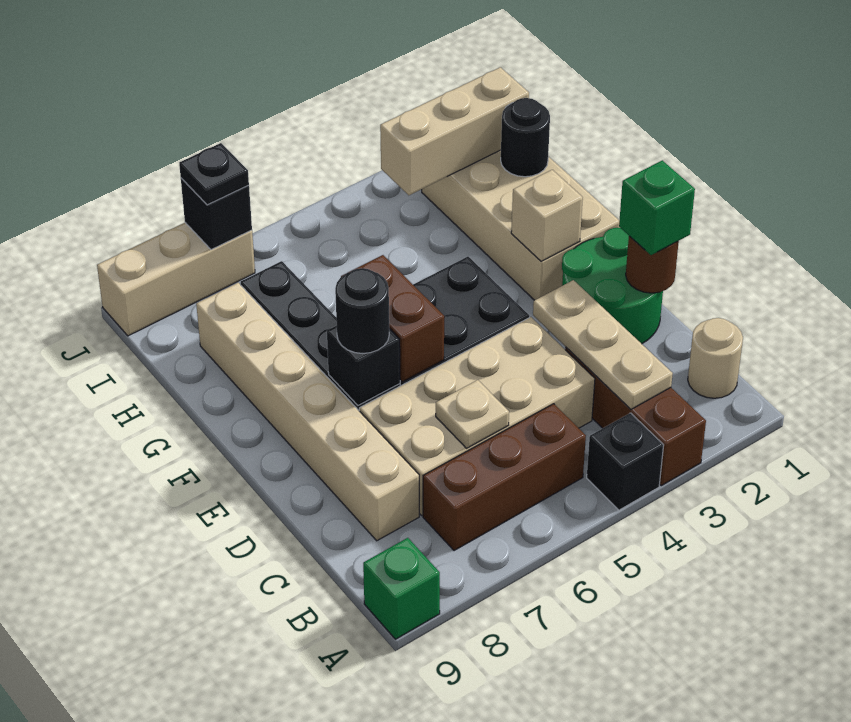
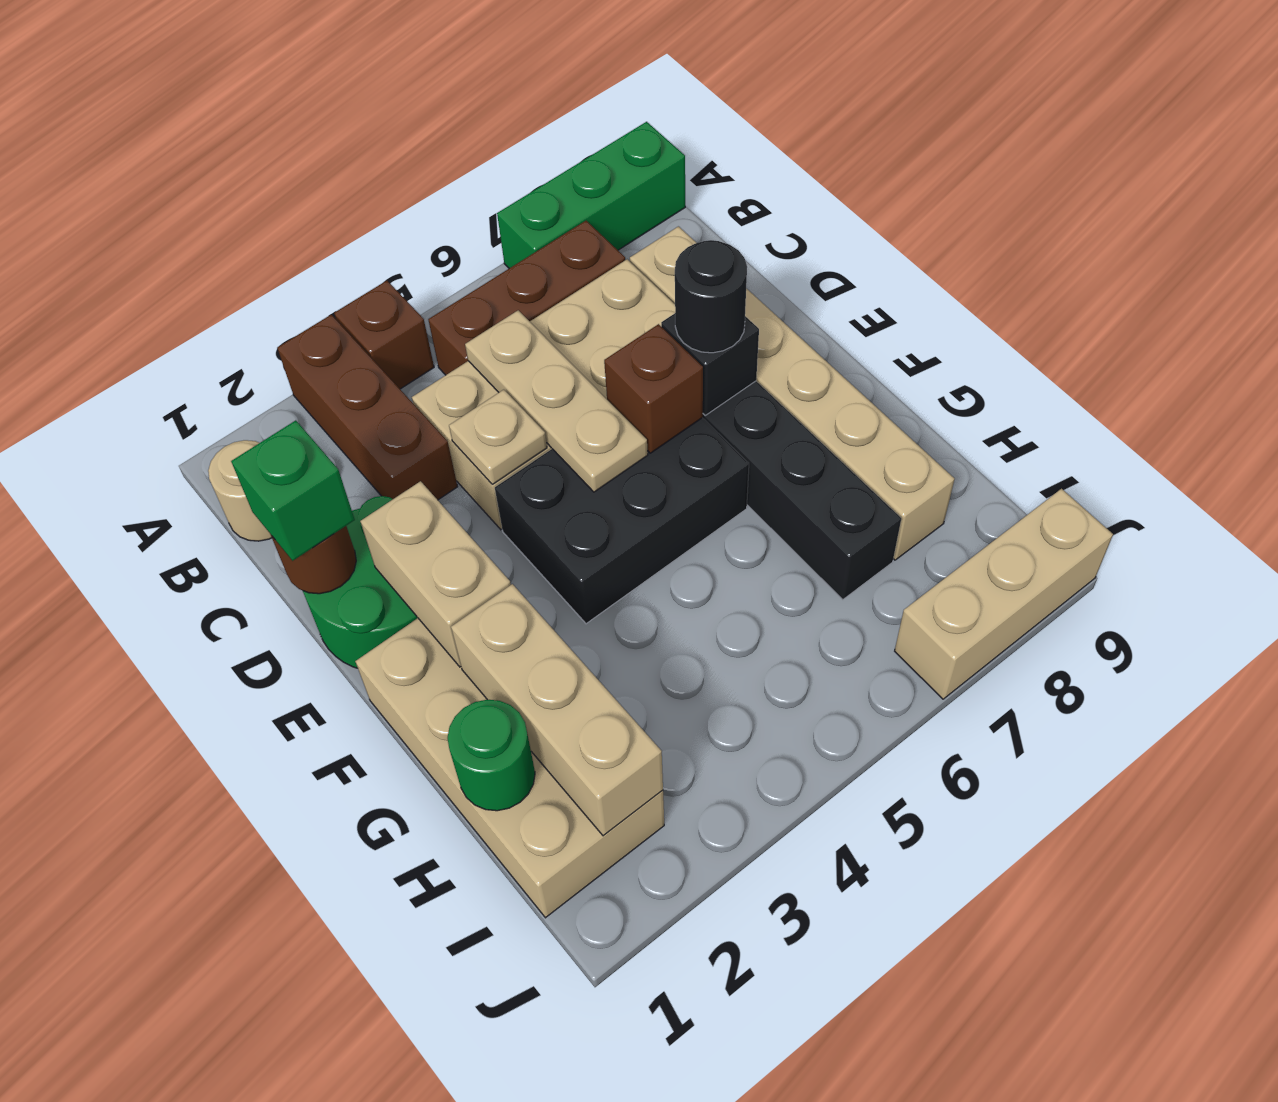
black 1x1 brick [587,413,664,510] -> brown 1x1 brick [334,281,434,389]
green 1x1 brick [363,538,440,639] -> green 1x3 brick [497,122,685,268]
tan 1x3 plate [533,280,673,409] -> tan 1x3 plate moved to [465,310,648,492]
tan 1x1 plate [436,380,509,448] -> tan 1x1 plate moved to [449,390,547,484]
brown 1x2 brick [341,255,444,382] -> brown 1x1 brick [604,324,703,453]
tan 1x1 brick [511,170,583,261] -> tan 1x2 brick [360,481,511,667]
black 1x1 round brick [501,98,550,177] -> green 1x1 round brick [448,700,535,811]
tan 1x3 brick [380,67,529,195] -> tan 1x3 brick turned to [451,584,663,836]
black 1x1 brick [181,178,252,250] -> none
black 1x1 plate [179,143,249,205] -> none

